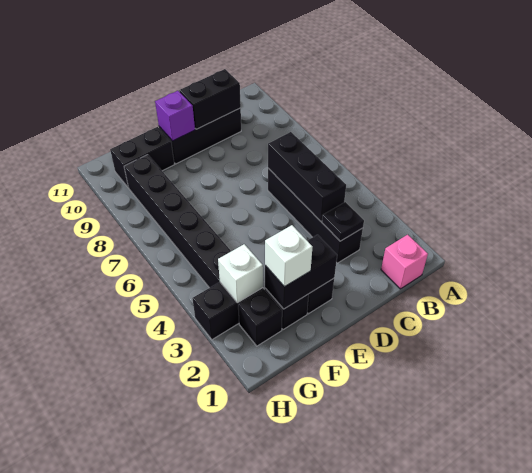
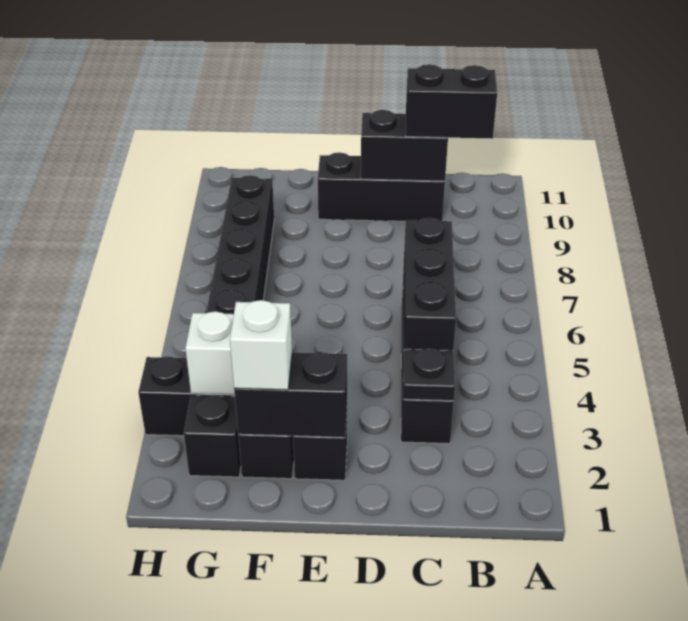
pink 1x1 brick [381,235,428,289] -> none
purple 1x1 brick [155,91,195,141] -> none
black 1x2 brick [110,127,174,188] -> black 1x2 brick moved to [406,64,497,139]

